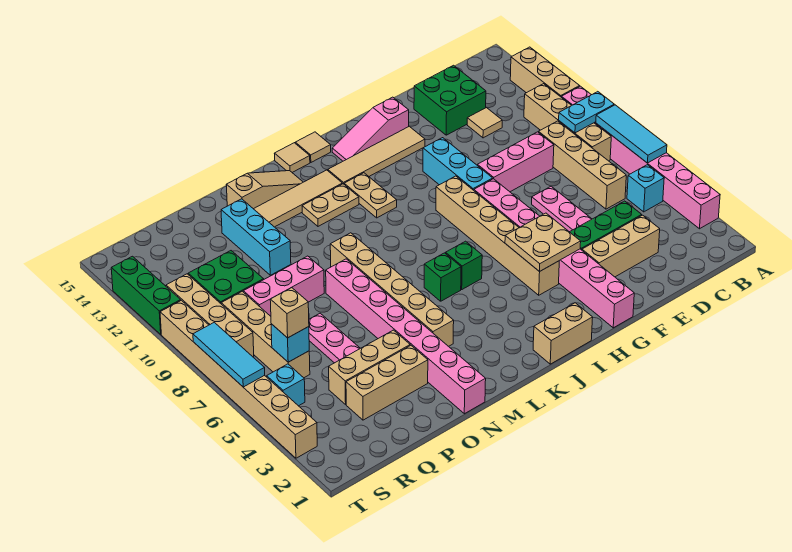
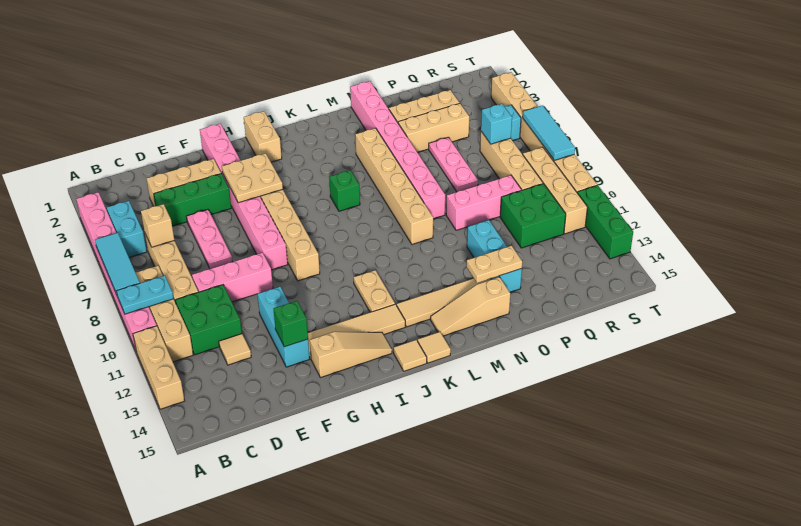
cyan 1x1 brick [627,165,664,212] -> cyan 1x2 brick [107,201,147,257]
green 2x2 brick [414,65,486,135] -> green 2x2 brick moved to [175,285,242,355]
cyan 1x3 brick [423,138,493,190] -> cyan 1x3 brick moved to [258,287,310,367]
pink 1x3 slope [332,97,409,161] -> tan 1x3 slope [310,332,392,378]
tan 1x2 brick [533,303,593,364] -> tan 1x2 brick turned to [244,111,282,162]
green 1x1 brick [445,241,482,289] -> green 1x1 brick moved to [274,301,308,347]
tan 1x2 plate [302,184,359,226] -> tan 1x2 plate moved to [467,245,522,283]
tan 1x1 brick [270,288,309,338] -> tan 1x1 brick moved to [141,204,174,247]

